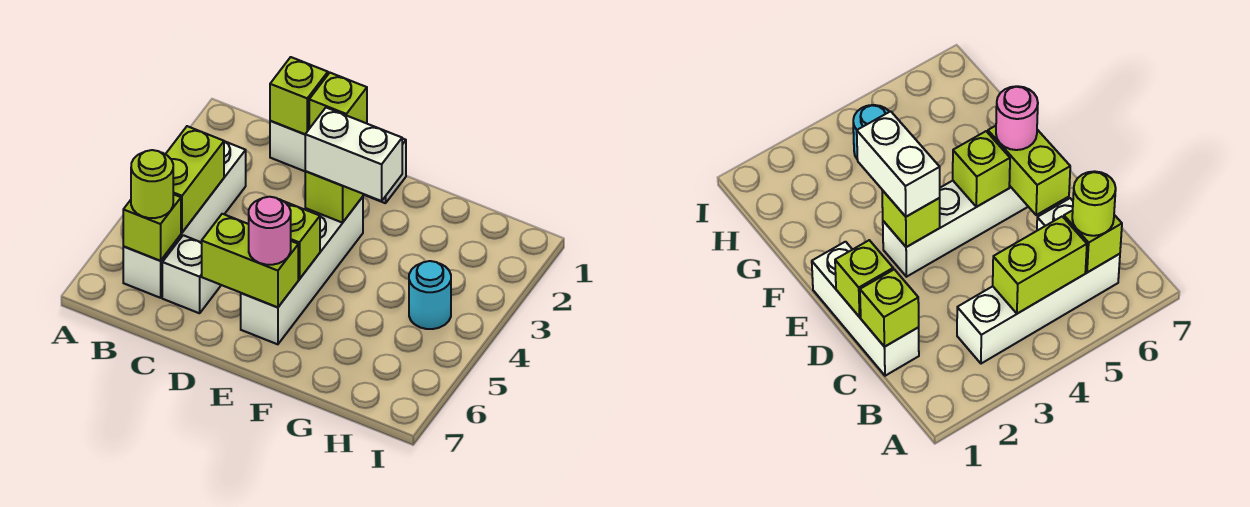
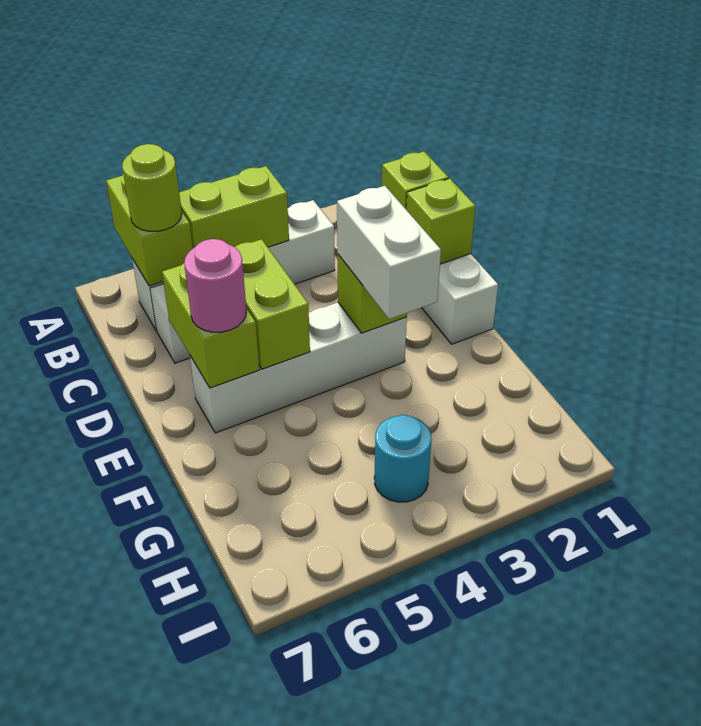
lime 1x1 brick [123,194,181,261] -> lime 1x2 brick [106,175,193,286]
lime 1x1 brick [285,202,320,279] -> lime 1x2 brick [235,239,310,369]

